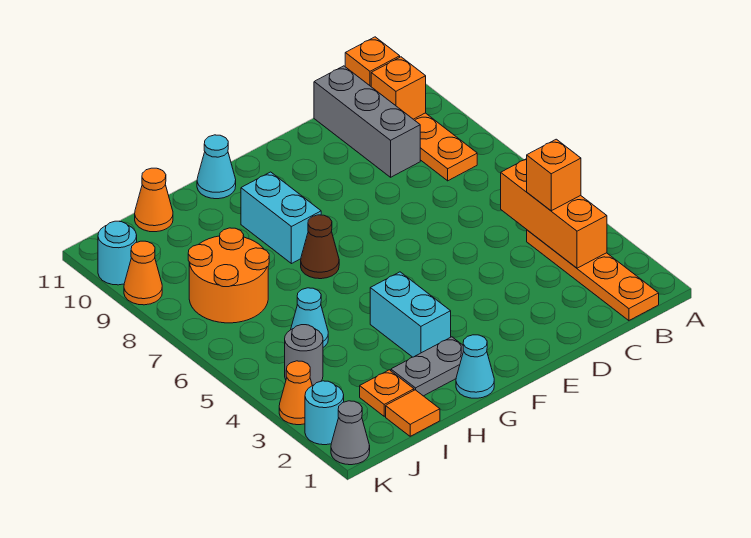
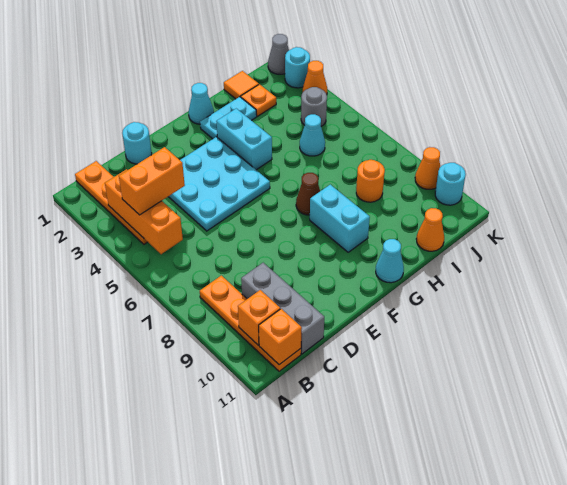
orange 1x1 brick [527,139,581,211] -> orange 1x2 brick [119,147,185,215]
none -> cyan 1x1 round brick [122,122,152,164]
none -> cyan 3x3 plate [168,137,270,231]
grey 1x2 plate [391,337,464,396] -> cyan 1x2 plate [200,97,257,139]
orange 2x2 round brick [188,228,269,323] -> orange 1x1 round brick [356,160,385,202]

